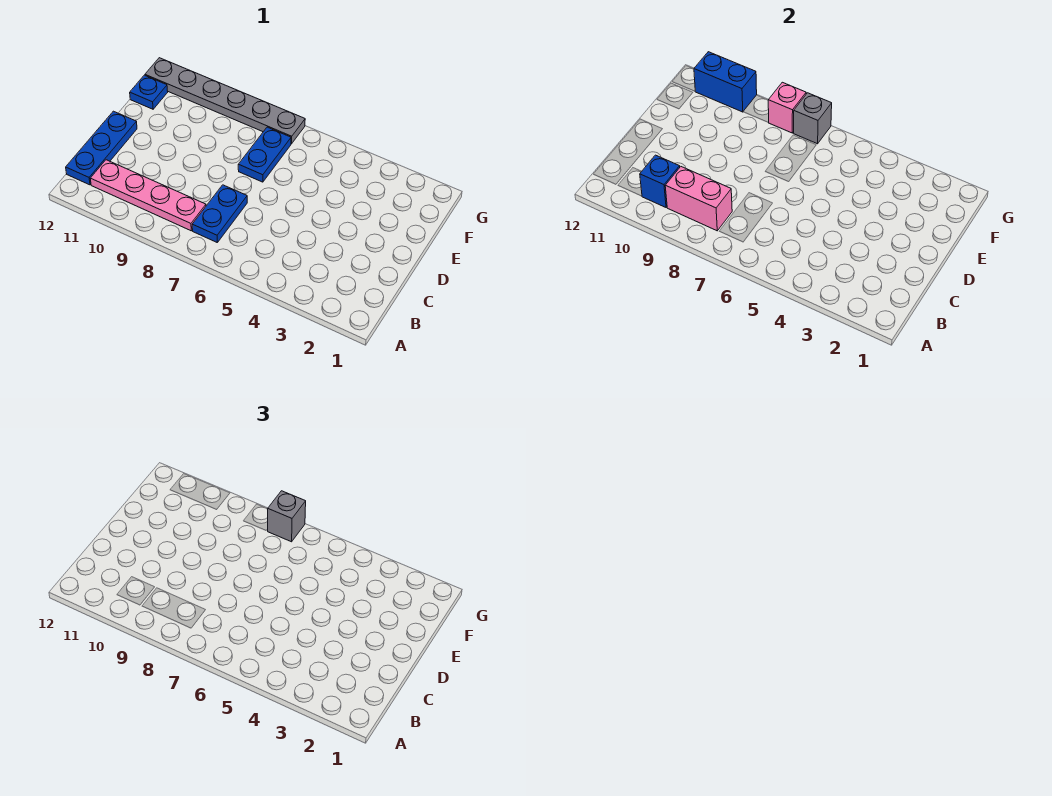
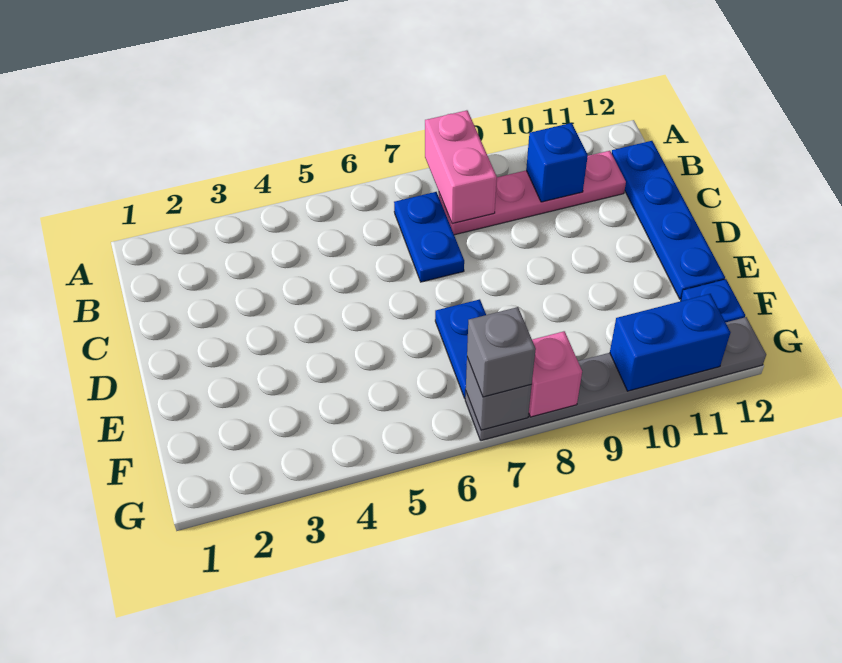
pink 1x2 brick [665,167,732,231] -> pink 1x2 brick turned to [425,110,497,224]
blue 1x3 plate [66,111,137,185] -> blue 1x4 plate [612,141,725,299]

